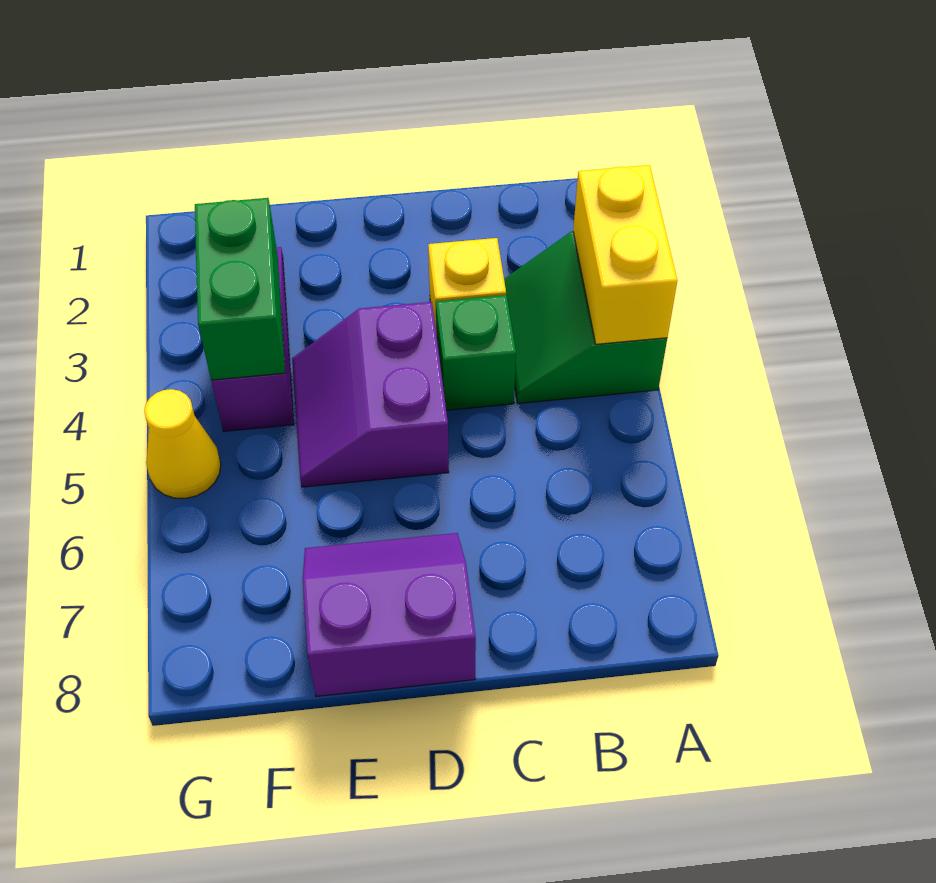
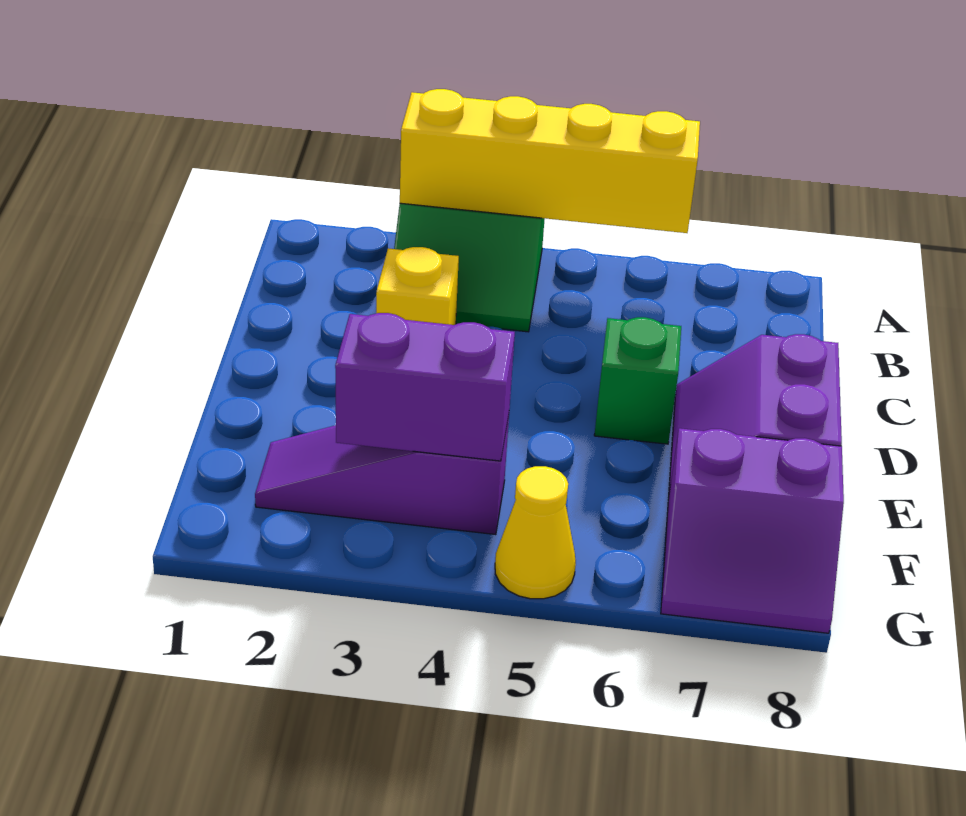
yellow 1x2 brick [573,165,678,344] -> yellow 1x4 brick [400,89,700,233]
green 1x1 brick [436,295,516,410] -> green 1x1 brick moved to [594,317,681,444]
purple 2x2 slope [292,302,449,487] -> purple 2x2 slope moved to [661,428,844,633]
green 1x2 brick [195,198,285,380] -> purple 1x2 brick [335,313,515,461]

